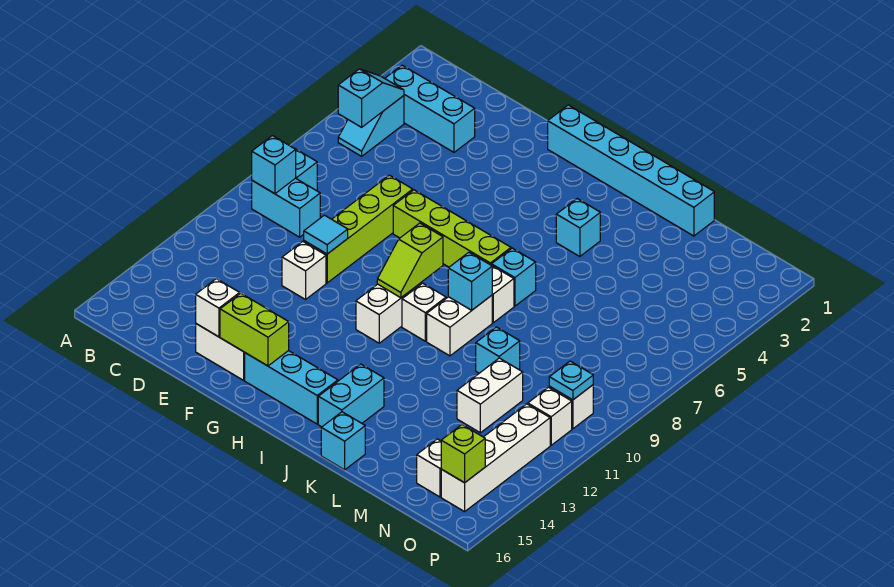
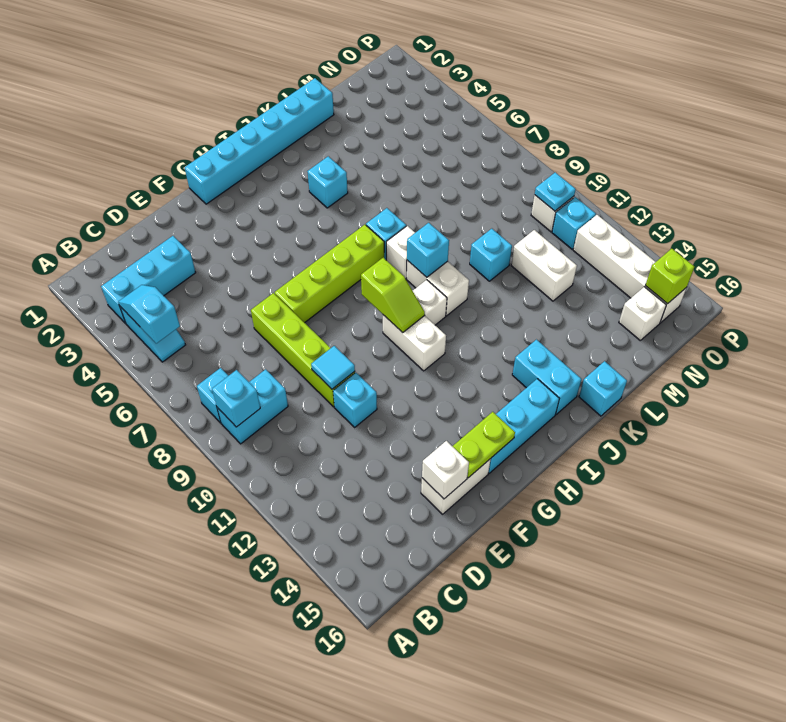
white 1x1 brick [282,242,326,300] -> cyan 1x1 brick [333,373,377,427]
lime 1x2 brick [220,293,289,366] -> lime 1x2 plate [452,412,515,478]
white 1x1 brick [528,387,572,445] -> cyan 1x1 brick [552,197,596,249]

